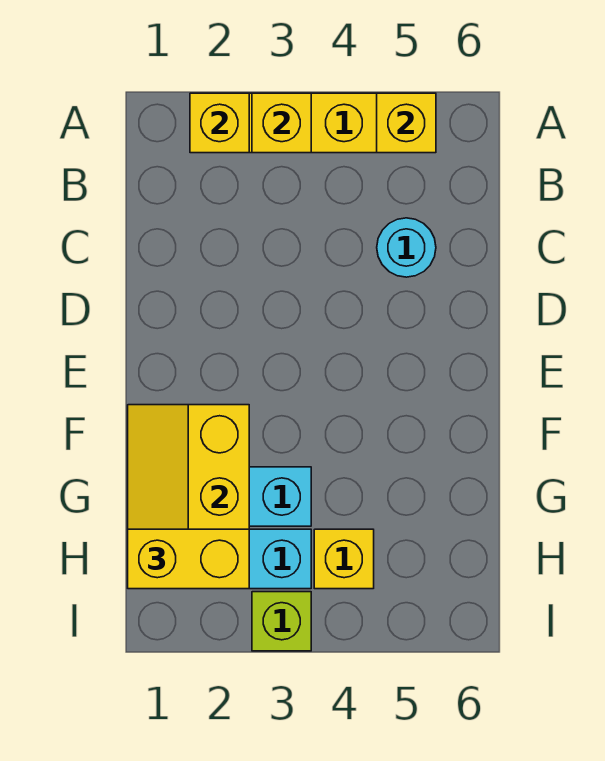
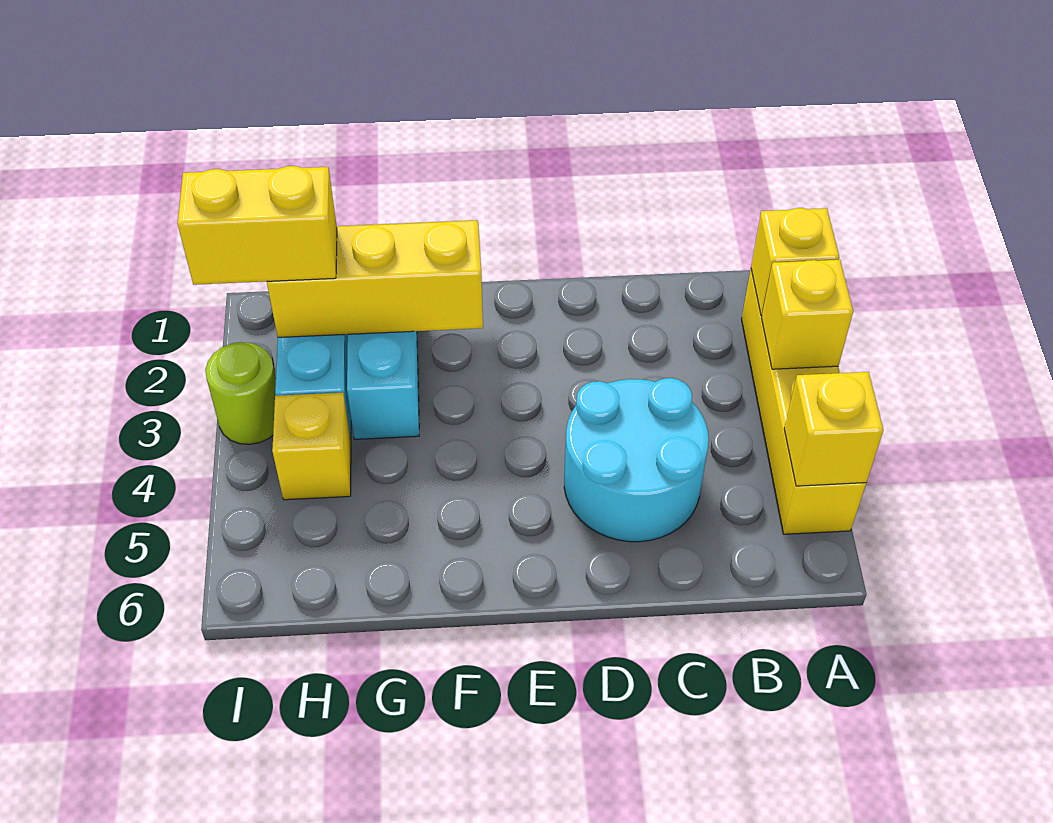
cyan 1x1 round brick [377,218,436,277] -> cyan 2x2 round brick [564,378,709,542]
yellow 1x2 brick [128,529,249,589] -> yellow 1x2 brick turned to [178,166,337,285]
lime 1x1 brick [252,592,311,651] -> lime 1x1 round brick [205,342,276,444]

